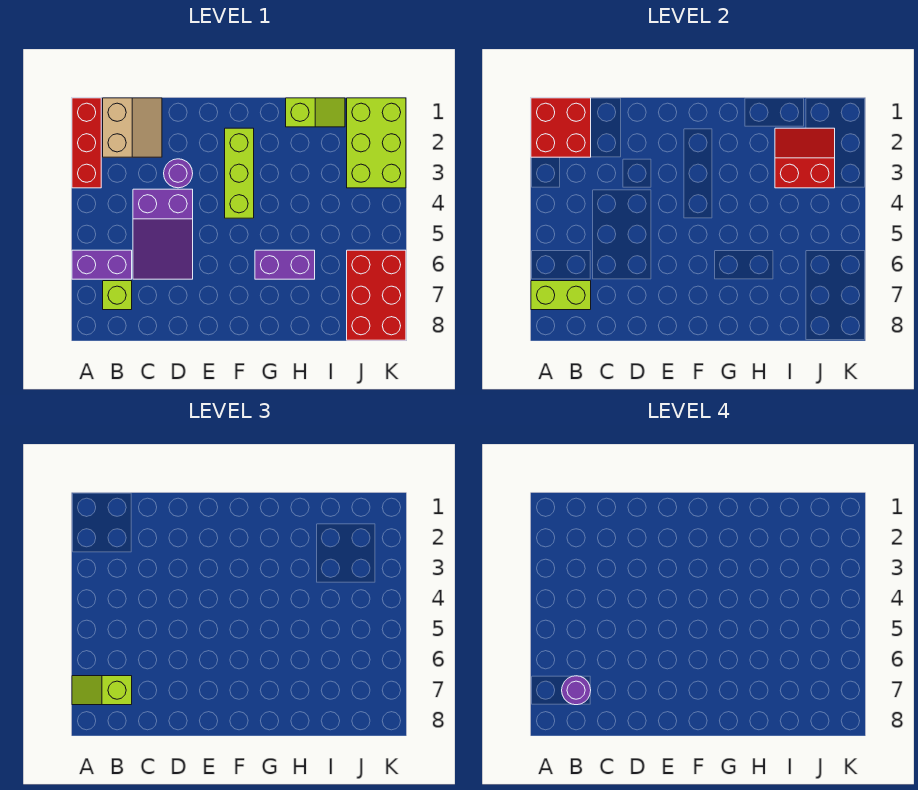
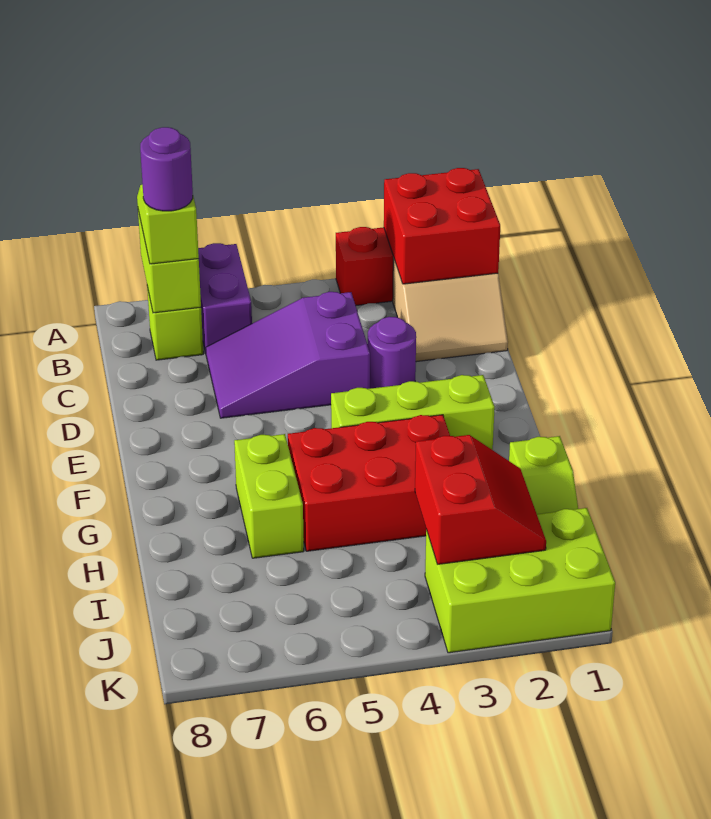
purple 1x2 brick [255,250,315,279] -> lime 1x2 brick [234,434,304,558]
red 2x3 brick [347,250,406,340] -> red 2x3 brick moved to [288,415,450,551]

